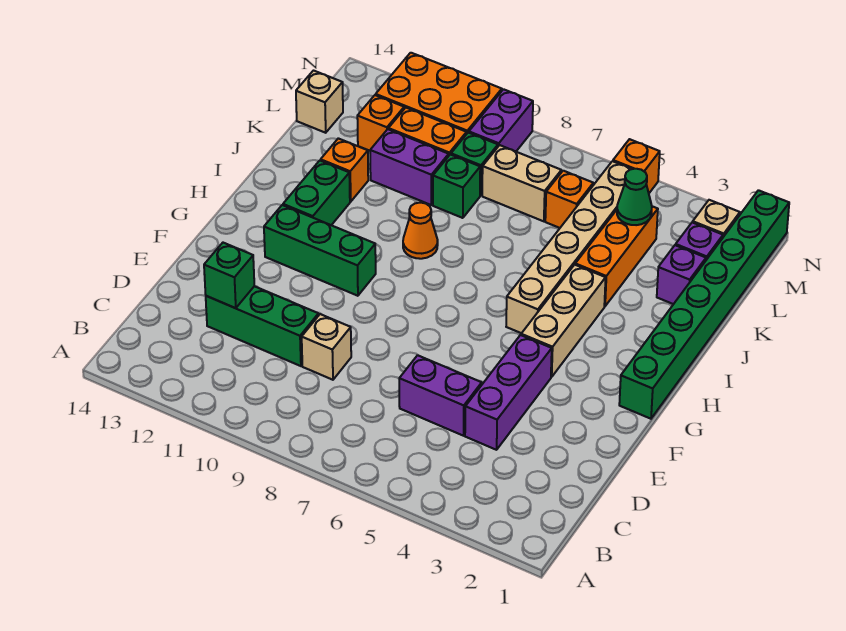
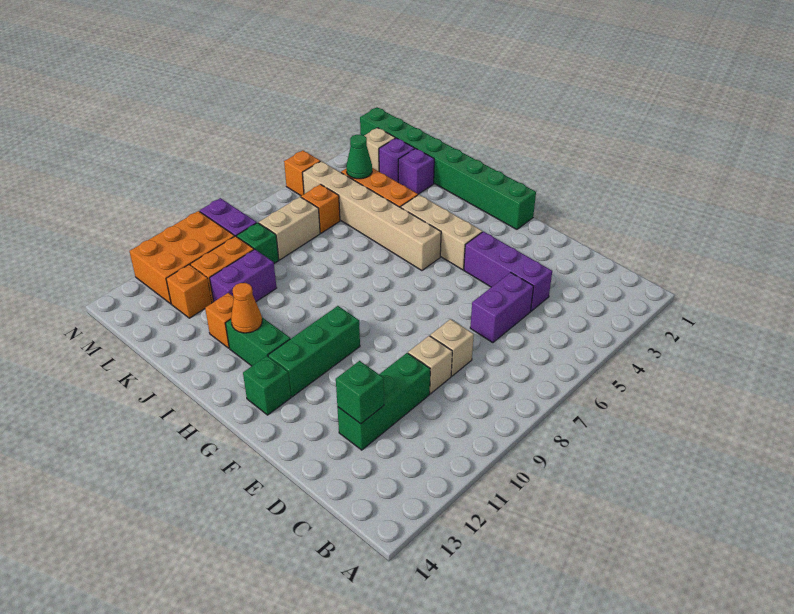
orange 1x1 cone [403,203,438,259] -> orange 1x1 cone moved to [231,283,262,333]
green 1x1 brick [433,154,480,218] -> green 1x1 brick moved to [243,356,291,415]
tan 1x1 brick [296,71,343,133] -> tan 1x1 brick moved to [430,319,474,376]

